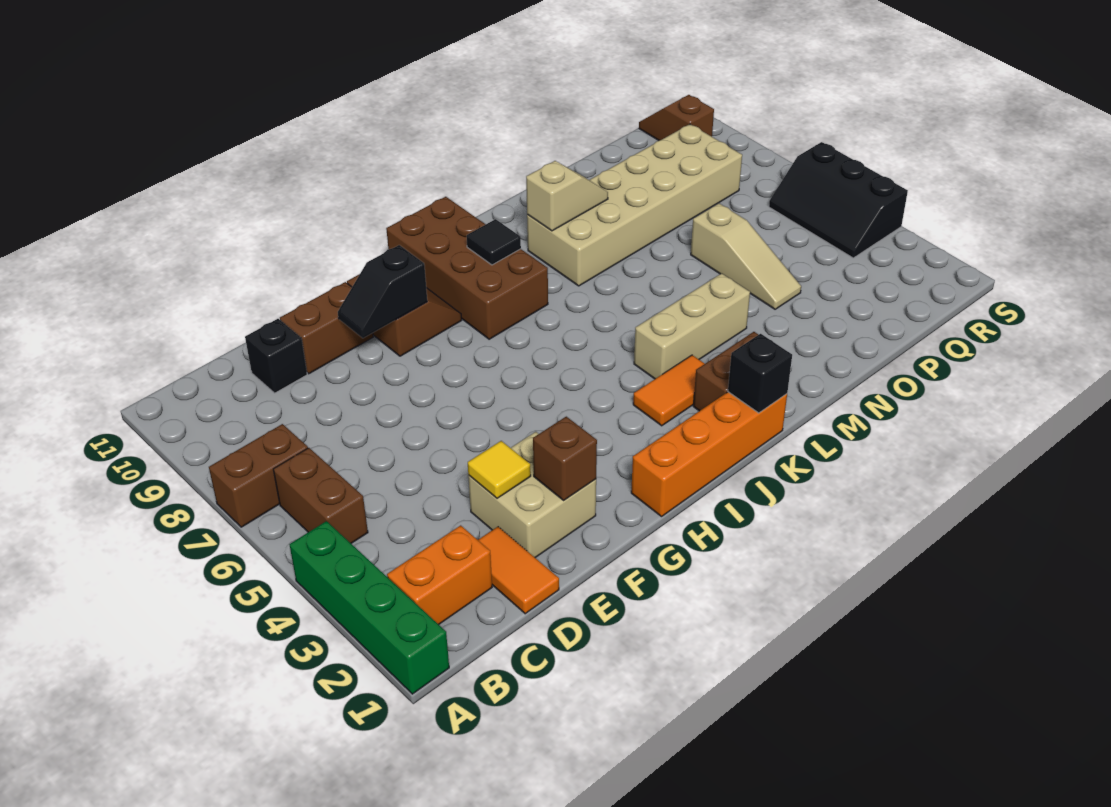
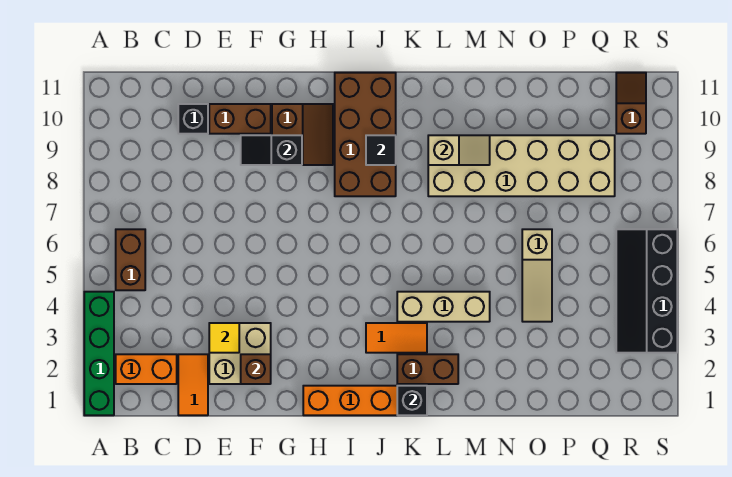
brown 1x2 brick [209,424,308,527] -> none
black 2x3 slope [769,142,908,258] -> black 2x4 slope [616,229,677,353]

